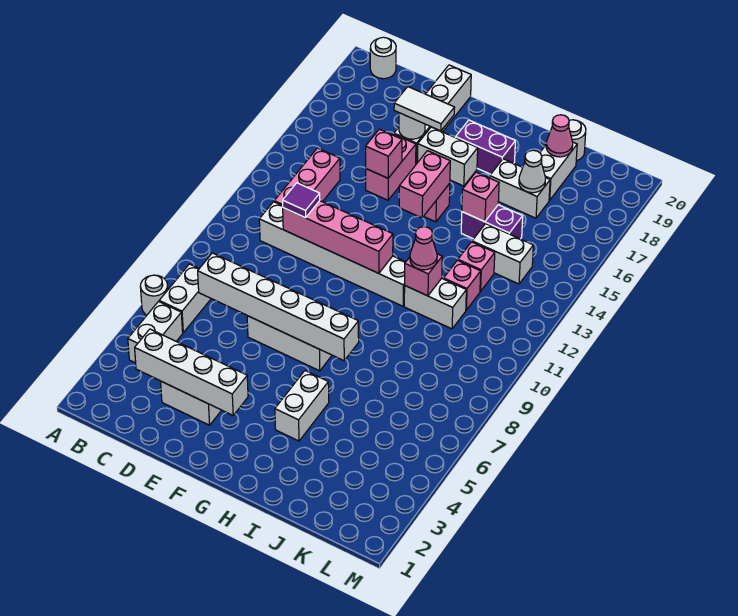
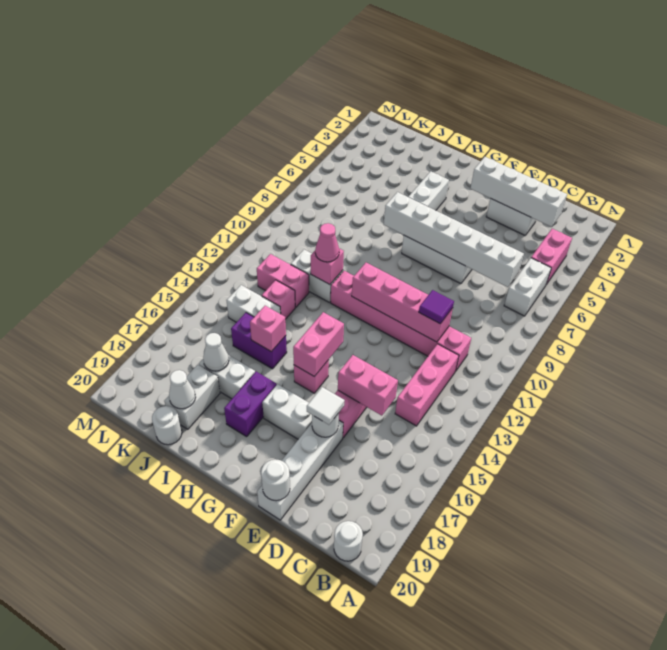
white 1x1 round brick [140,275,168,315] -> white 1x1 round brick moved to [261,459,290,501]
white 1x2 brick [128,302,183,363] -> pink 1x2 brick [531,229,572,285]
white 1x6 brick [259,202,405,306] -> pink 1x6 brick [331,271,471,371]
pink 1x1 brick [366,129,402,178] -> pink 1x2 brick [338,355,398,416]
white 1x2 tile [394,87,455,131] -> white 1x1 tile [307,387,345,425]
purple 1x2 brick [456,120,515,174] -> purple 1x2 brick turned to [224,372,277,437]
pink 1x1 brick [444,260,481,310] -> pink 1x2 brick [257,254,309,307]
pink 1x1 cone [546,115,573,157] -> white 1x1 cone [169,370,196,409]

